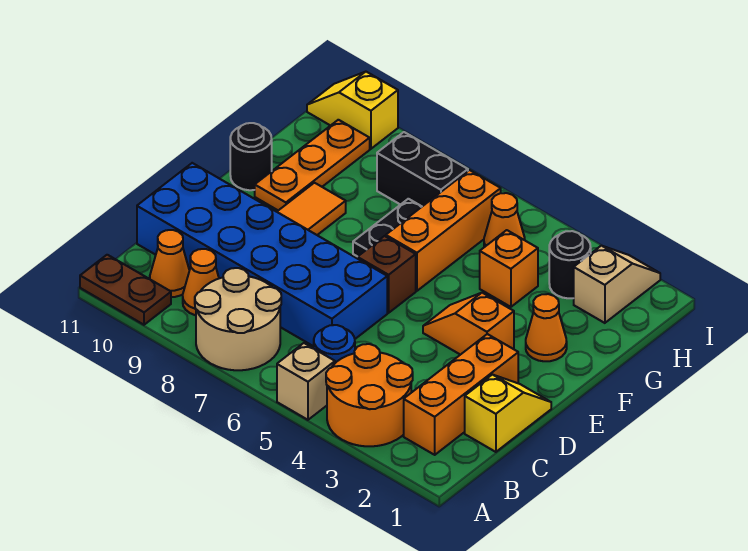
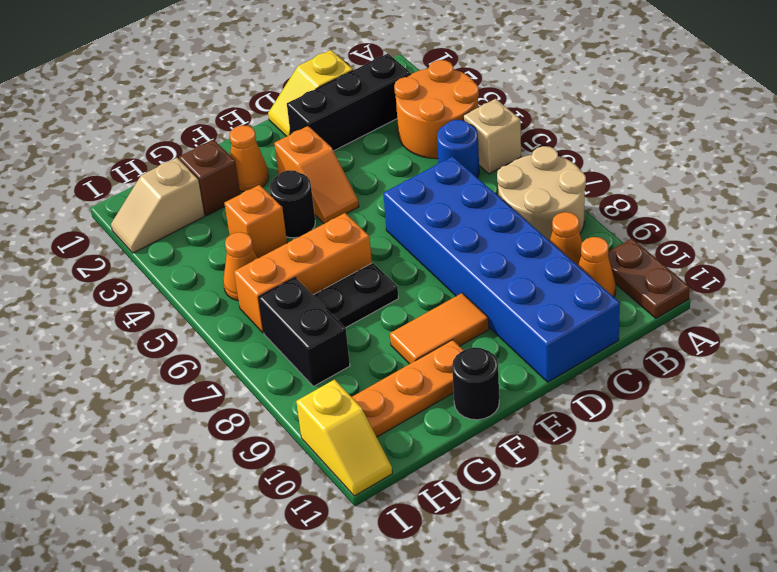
orange 1x3 brick [404,334,518,455] -> black 1x3 brick [287,54,411,151]
brown 1x1 brick [357,236,416,313] -> brown 1x1 brick moved to [179,140,240,215]
black 1x1 round brick [549,231,591,298] -> black 1x1 round brick moved to [269,170,315,238]

